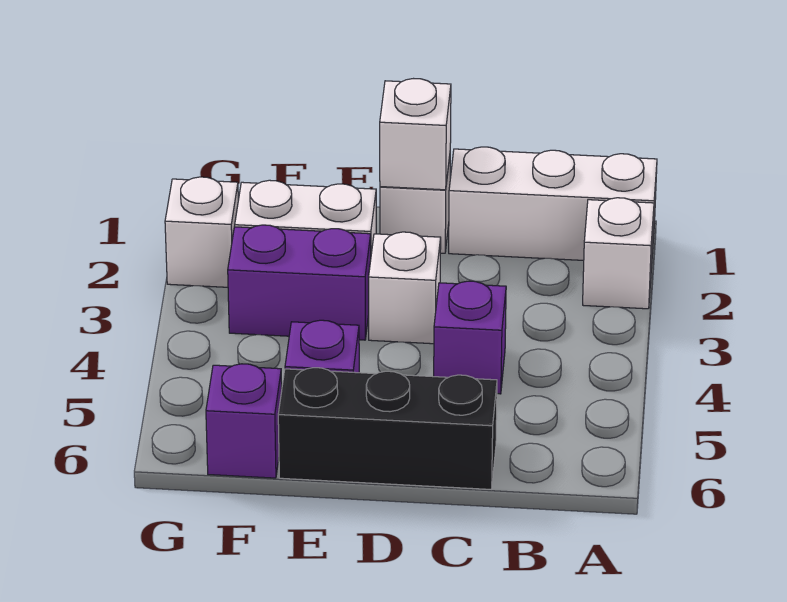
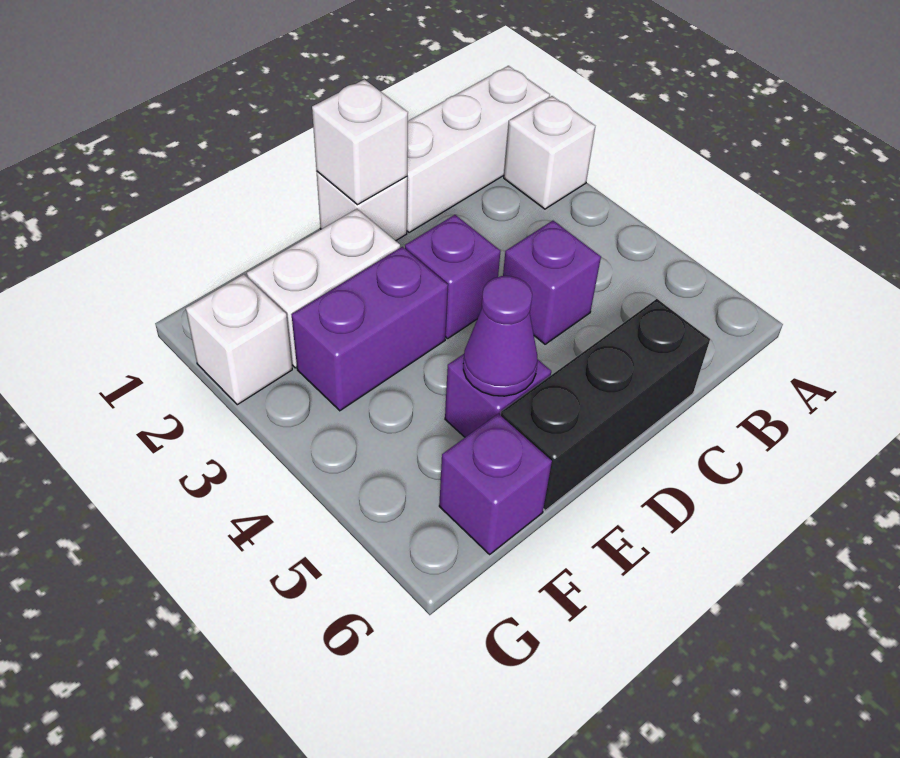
white 1x1 brick [369,232,441,344] -> purple 1x1 brick [405,215,501,339]
none -> purple 1x1 cone [463,276,537,396]

